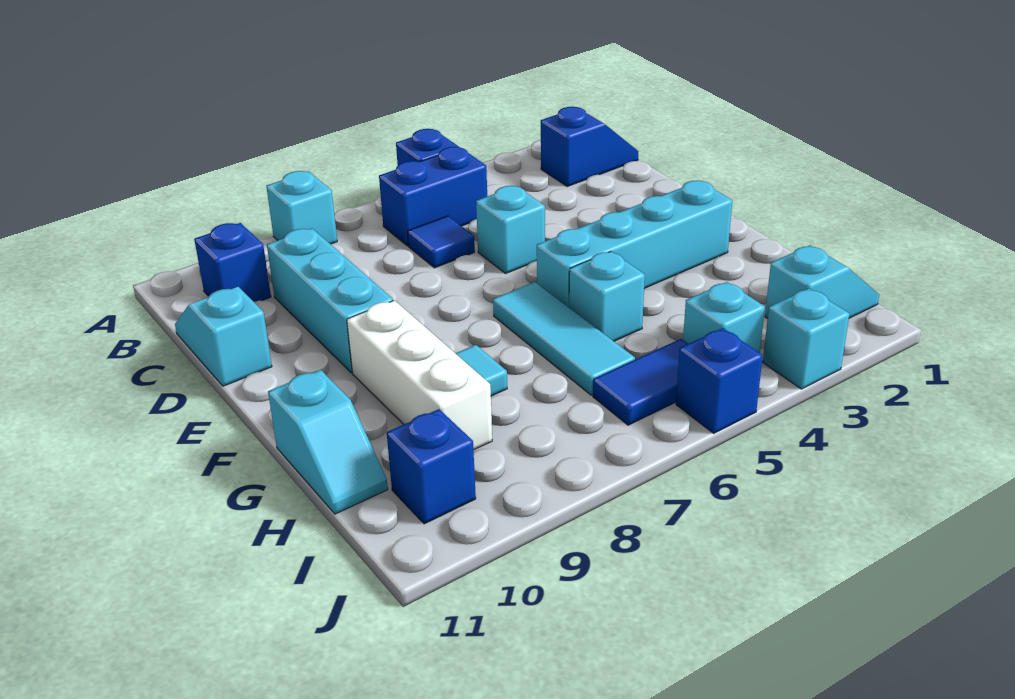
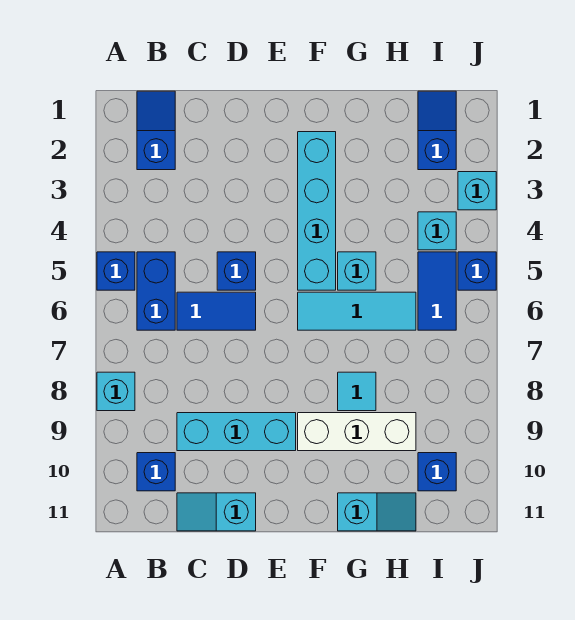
blue 1x1 tile [408,216,475,268] -> blue 1x2 tile [177,292,256,330]
cyan 1x1 brick [476,186,545,273] -> blue 1x1 brick [217,252,256,290]
cyan 1x2 slope [765,245,879,319] -> blue 1x2 slope [418,91,456,170]

